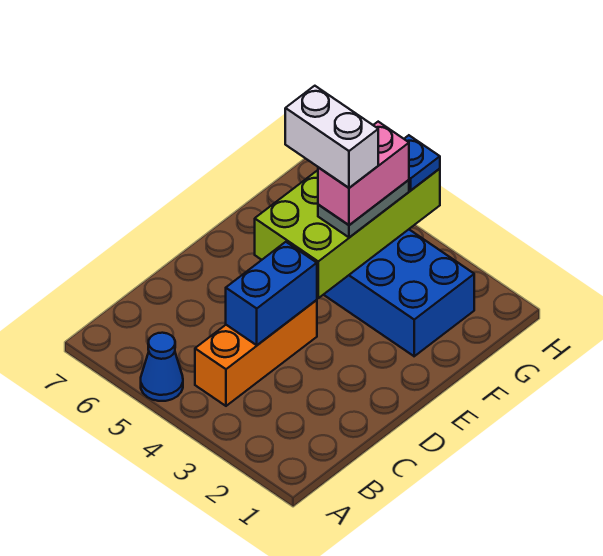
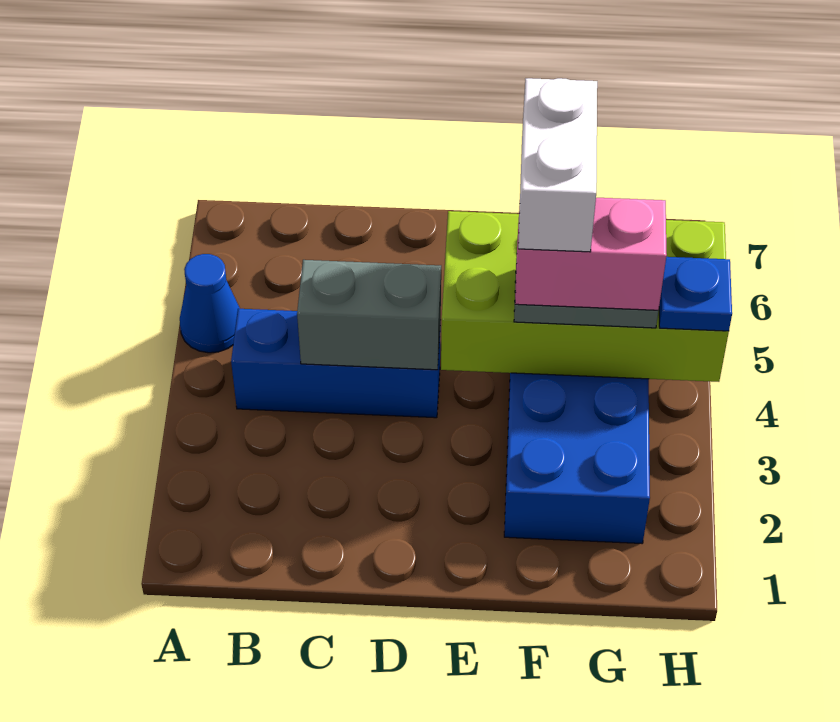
orange 1x3 brick [195,300,317,406] -> blue 1x3 brick [231,309,441,418]
blue 1x2 brick [226,242,317,345] -> grey 1x2 brick [297,260,441,370]

